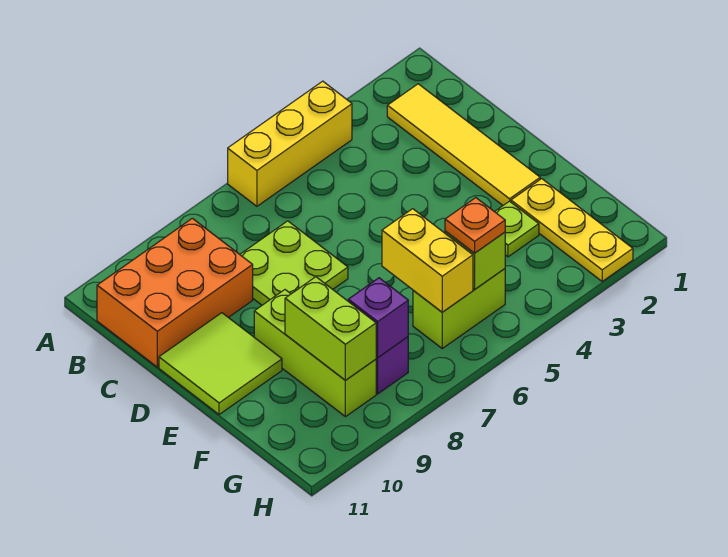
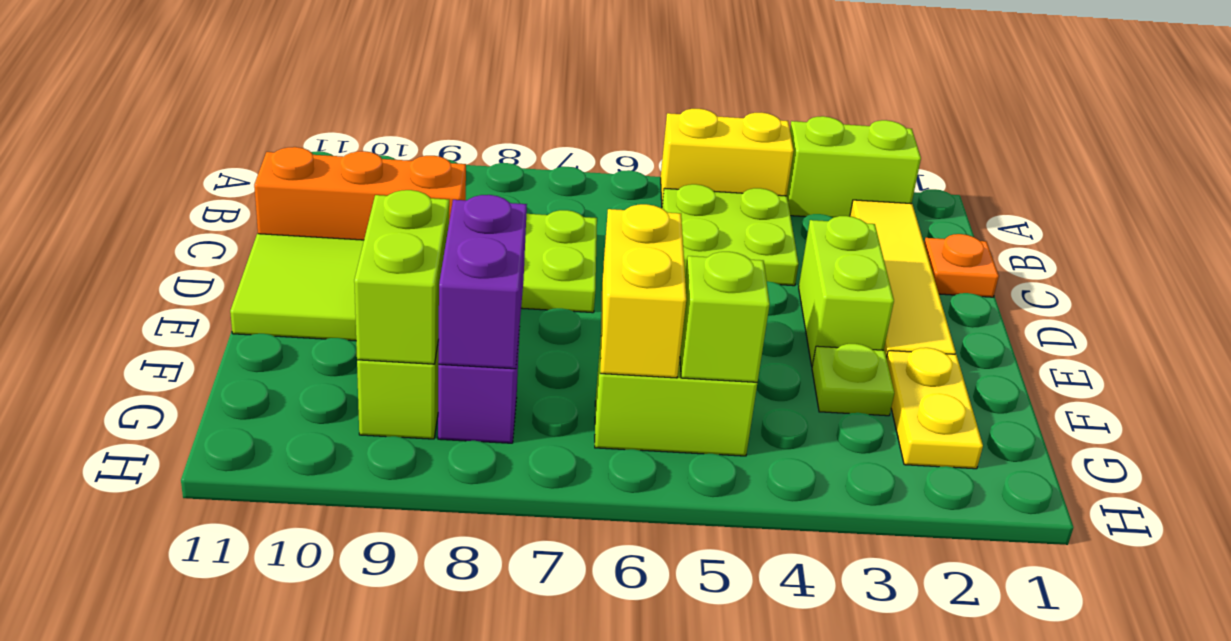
none -> lime 1x2 brick [787,116,921,218]
yellow 1x3 brick [228,81,352,206] -> yellow 1x2 brick [661,109,794,203]
none -> lime 2x2 plate [662,184,799,286]
orange 2x3 brick [97,218,253,367] -> orange 1x3 brick [254,147,466,240]
none -> lime 1x2 brick [799,216,894,366]
yellow 1x3 plate [511,179,633,281] -> yellow 1x2 plate [887,348,983,469]
orange 1x1 plate [445,198,505,253] -> orange 1x1 plate moved to [924,234,999,297]
purple 1x1 brick [348,278,408,358] -> purple 1x2 brick [438,195,527,369]

